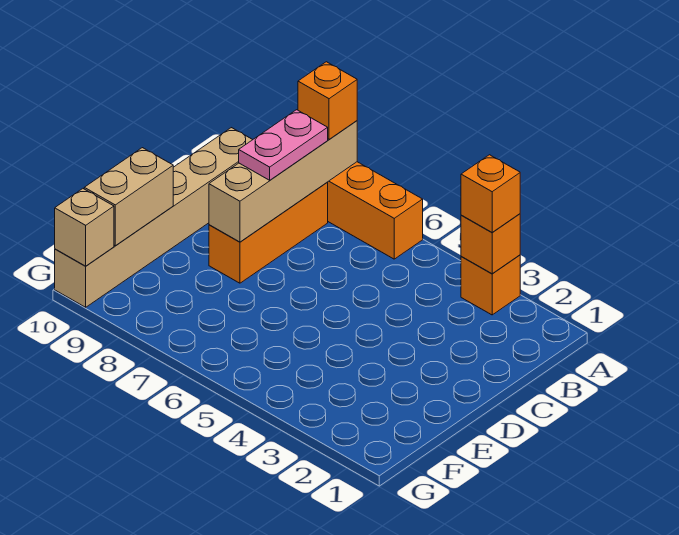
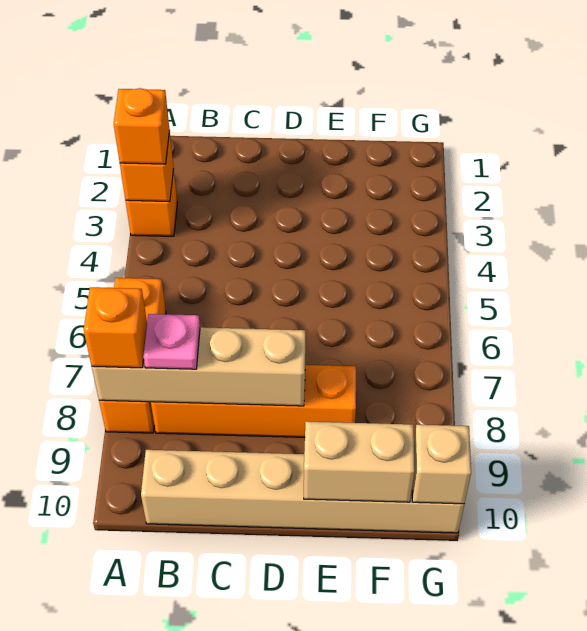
orange 1x3 brick [209,183,328,283] -> orange 1x4 brick [151,365,356,437]
pink 1x2 plate [239,110,328,180] -> pink 1x1 plate [143,314,200,369]

